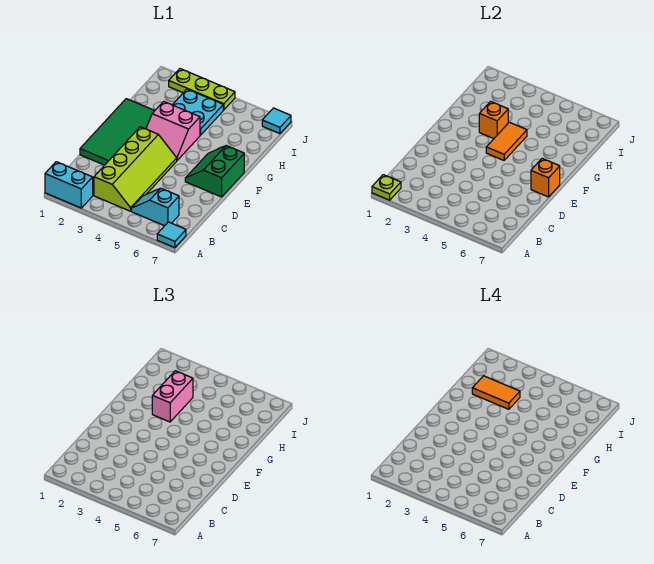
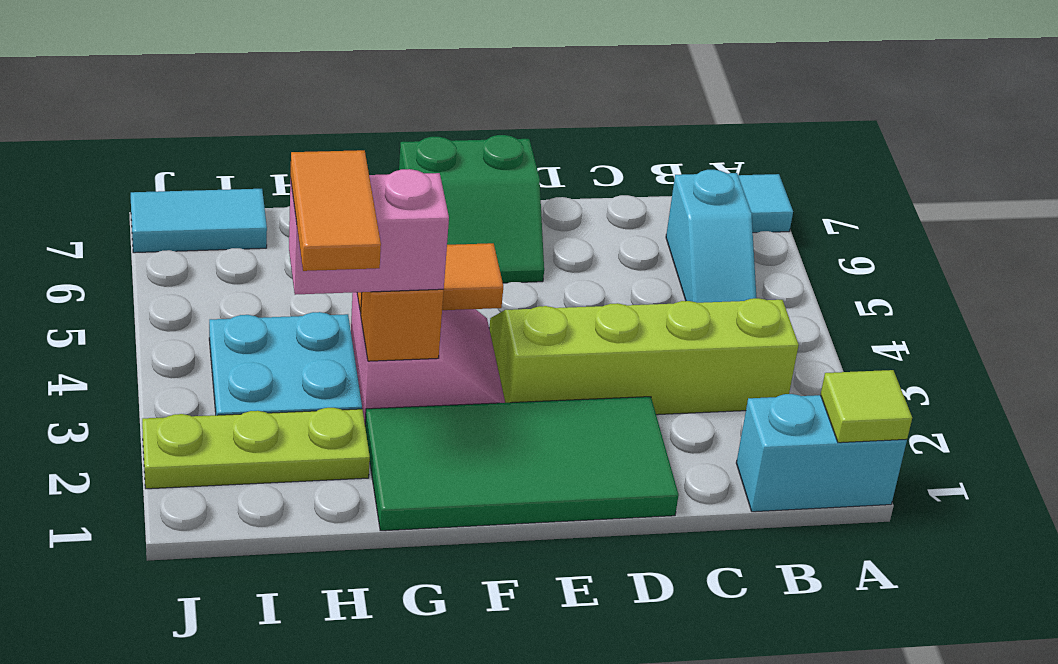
cyan 1x2 brick [45,162,93,208] -> cyan 1x2 brick turned to [736,394,907,512]
lime 1x1 plate [372,175,401,200] -> lime 1x1 tile [821,370,912,443]
orange 1x1 brick [531,159,560,197] -> none
lime 1x3 plate [169,69,235,110] -> lime 1x3 plate turned to [142,408,370,489]
cyan 1x1 tile [262,108,291,134] -> cyan 1x2 tile [131,189,267,253]

